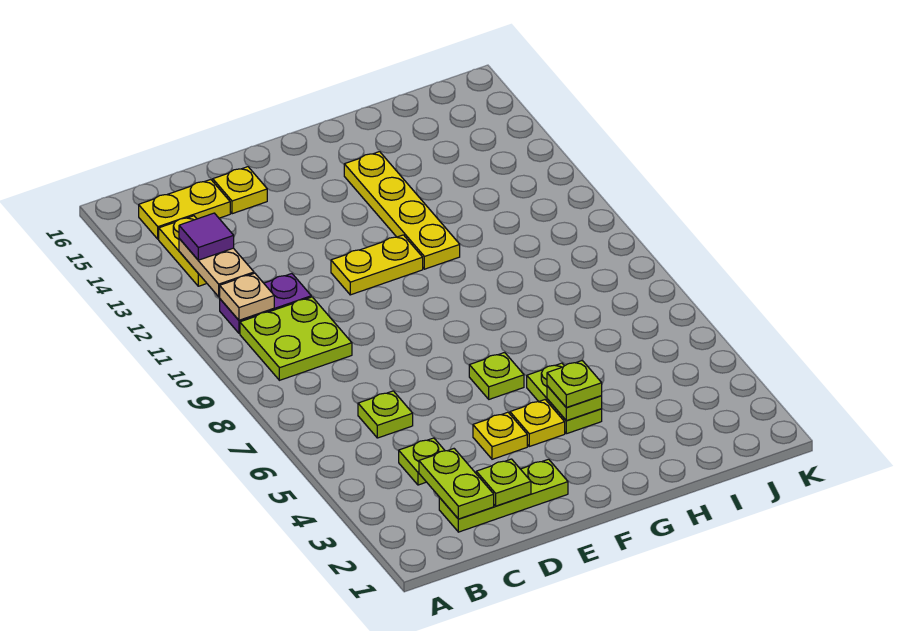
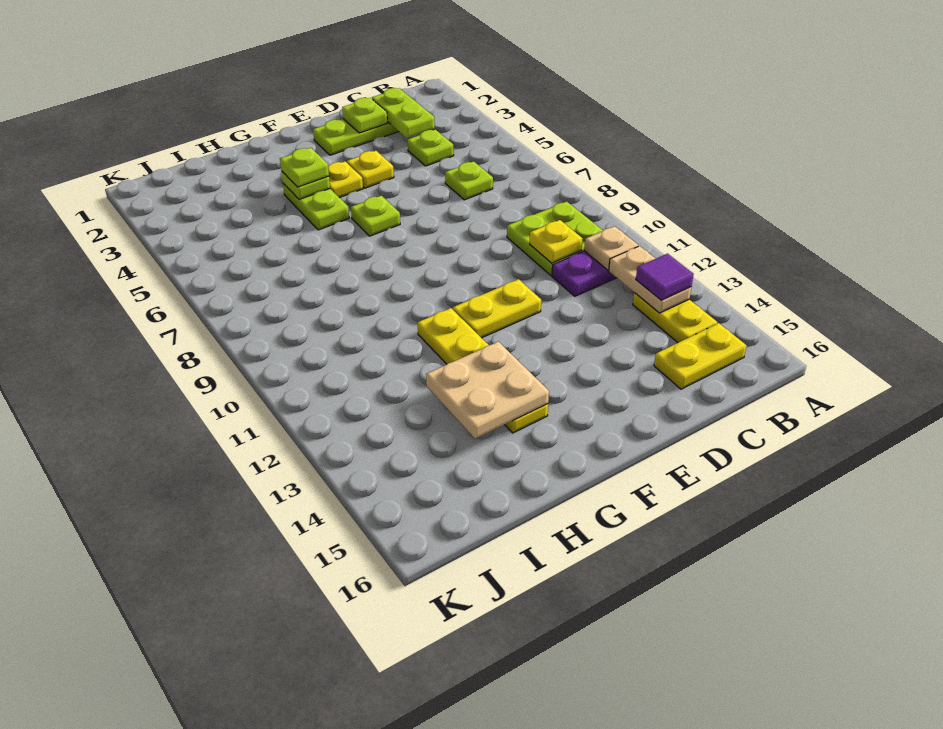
yellow 1x1 plate [213,167,267,214] -> yellow 1x1 plate moved to [530,220,583,263]
none -> tan 2x2 plate [426,342,549,439]

